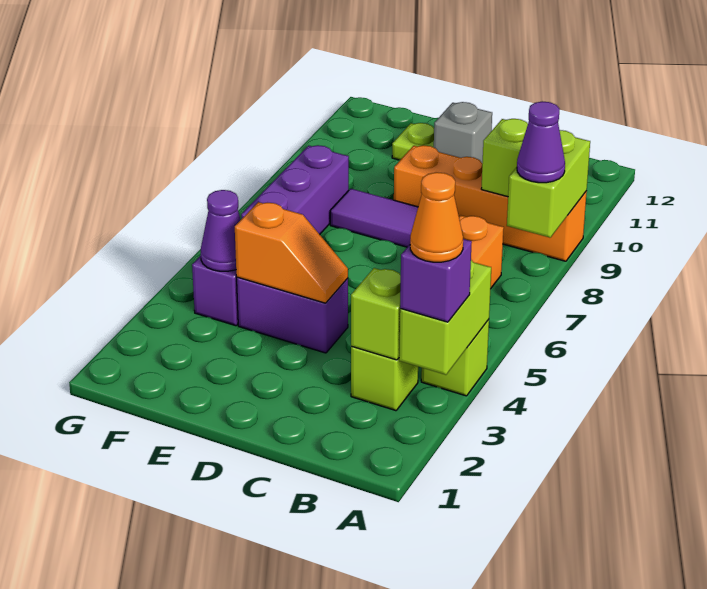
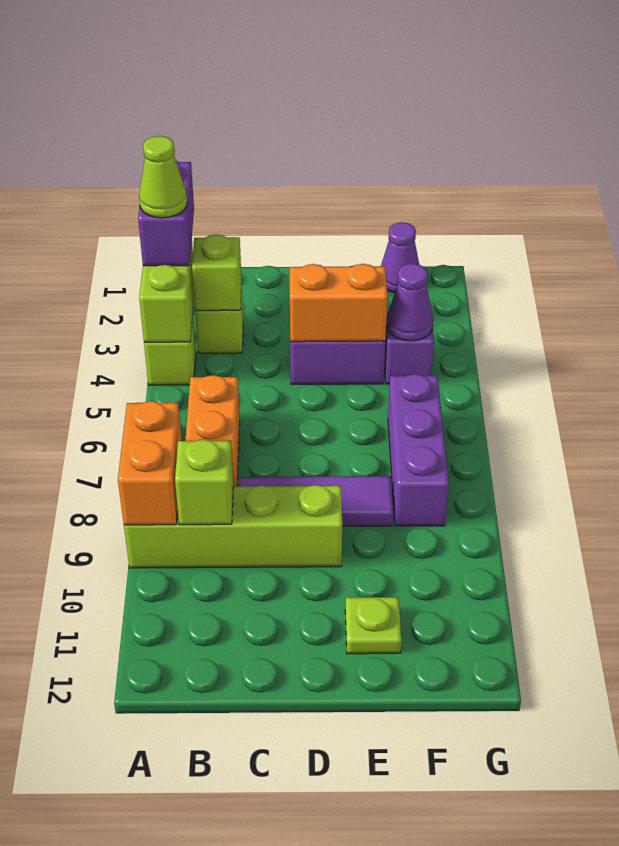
purple 1x1 brick [400,239,472,322] -> purple 1x2 brick [138,161,194,266]
orange 1x1 cone [410,172,463,262] -> lime 1x1 cone [139,136,187,218]
lime 1x2 brick [507,130,590,238] -> orange 1x2 brick [118,401,182,525]
purple 1x1 cone [517,101,565,183] -> purple 1x1 cone moved to [381,222,419,293]
orange 1x4 brick [394,145,587,261] -> lime 1x4 brick [124,485,342,568]
orange 1x2 slope [235,202,348,303] -> orange 1x2 brick [290,264,388,342]
grey 1x1 brick [434,102,492,163] -> none

